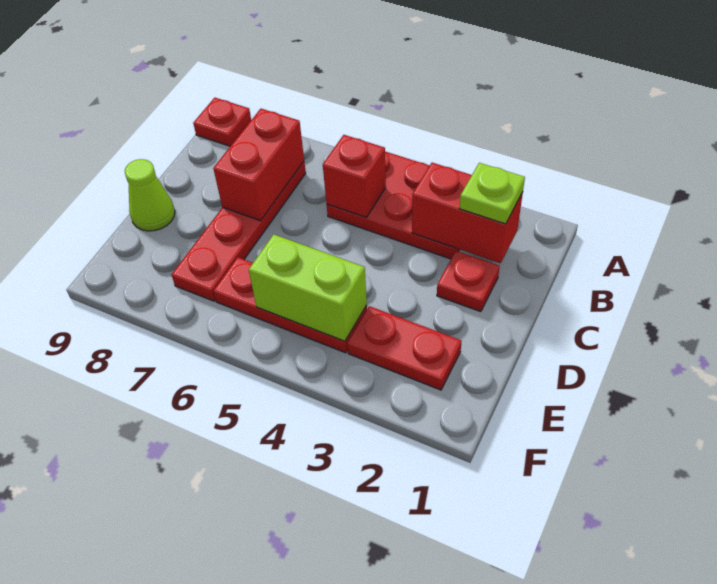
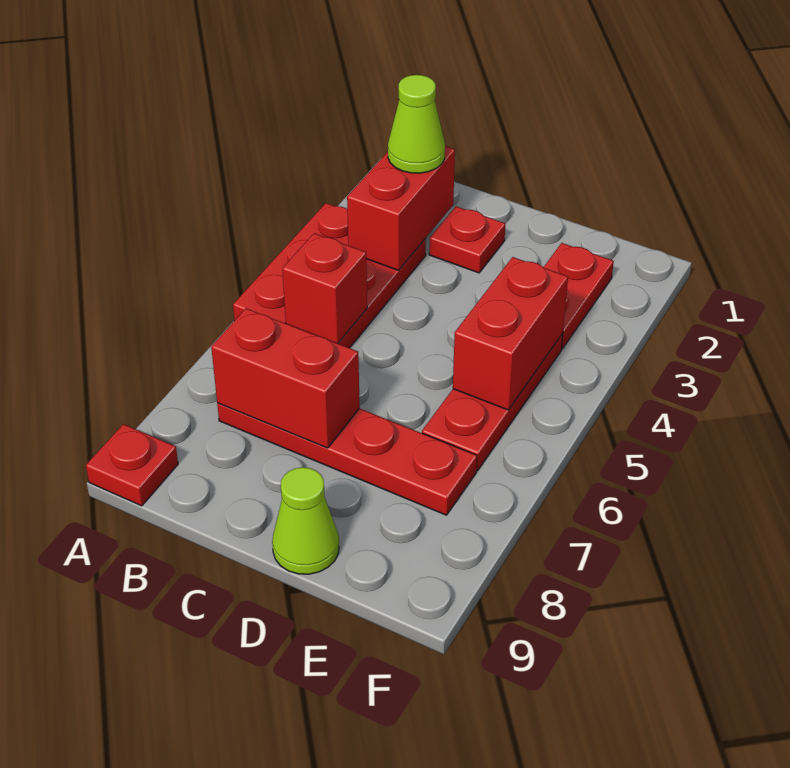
lime 1x1 plate [459,163,525,224] -> lime 1x1 cone [388,75,445,173]
lime 1x2 brick [249,234,367,341] -> red 1x2 brick [453,257,568,410]

